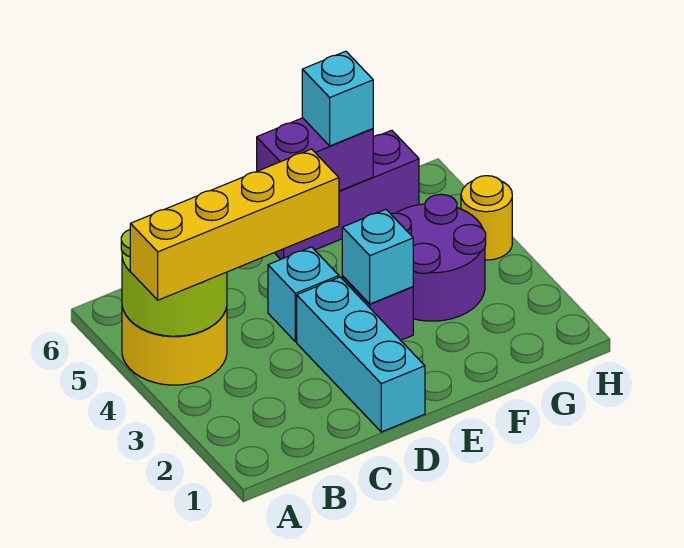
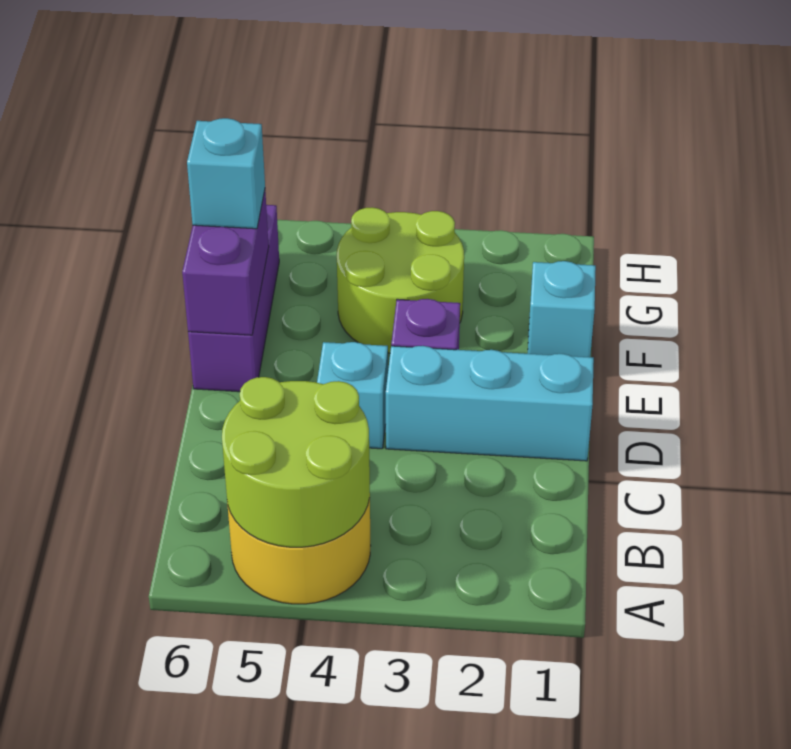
yellow 1x4 brick [130,149,339,300] -> none
cyan 1x1 brick [342,209,413,304] -> cyan 1x1 brick moved to [528,261,596,357]
purple 2x2 round brick [391,194,486,321] -> lime 2x2 round brick [337,207,464,353]
yellow 1x1 round brick [461,176,512,260] -> none

